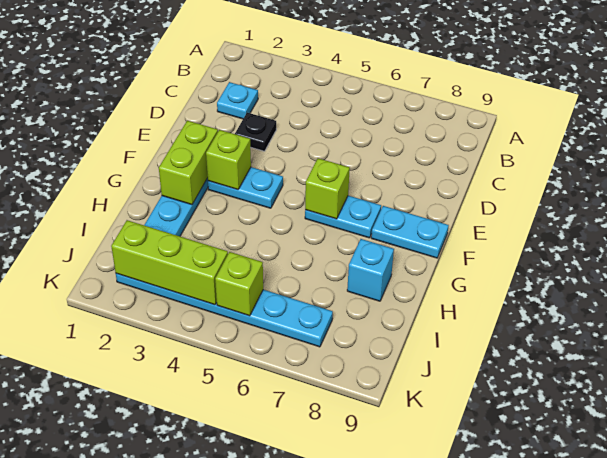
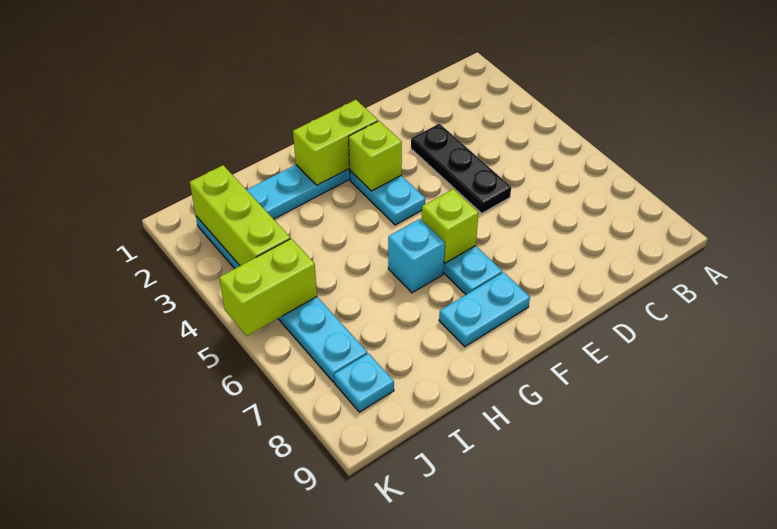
cyan 1x1 plate [217,82,258,119] -> cyan 1x1 plate moved to [334,353,394,412]
black 1x1 plate [235,113,276,151] -> black 1x3 plate [411,124,511,213]
cyan 1x2 plate [371,206,449,258] -> cyan 1x2 plate turned to [439,272,530,347]
cyan 1x1 brick [347,239,394,301] -> cyan 1x1 brick moved to [388,219,445,293]
lime 1x1 brick [215,252,263,316] -> lime 1x2 brick [219,239,317,336]

